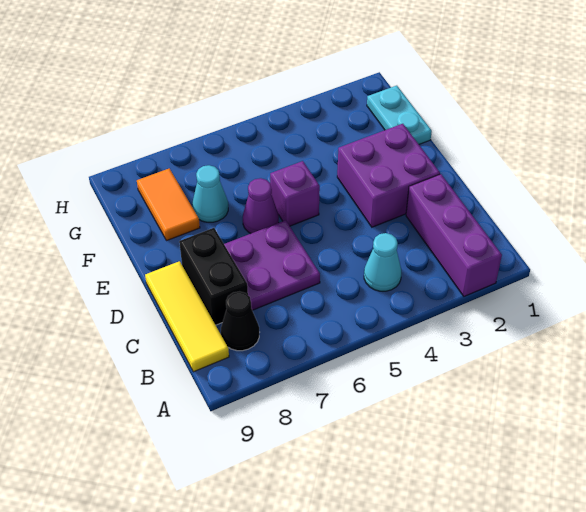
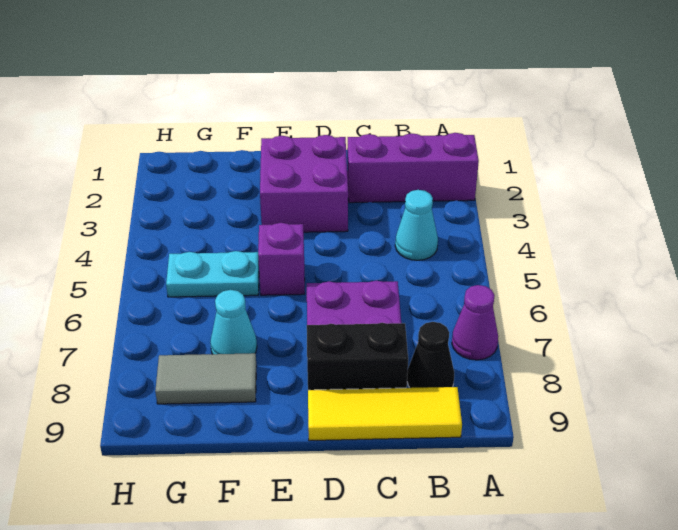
purple 1x1 cone [243,178,279,233] -> purple 1x1 cone moved to [452,285,498,360]
cyan 1x2 plate [367,86,432,144] -> cyan 1x2 plate moved to [166,251,259,297]
orange 1x2 tile [137,169,200,241] -> grey 1x2 tile [155,353,257,404]

